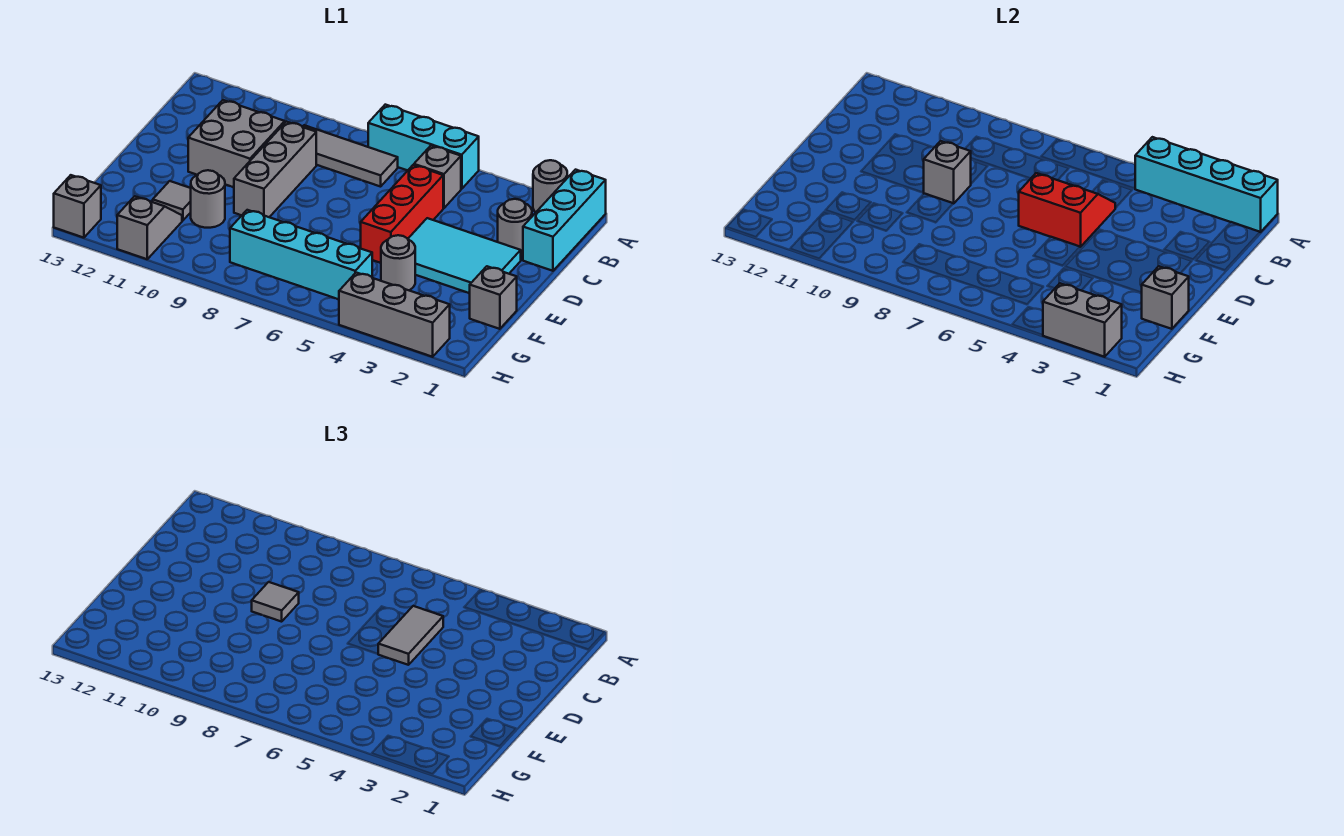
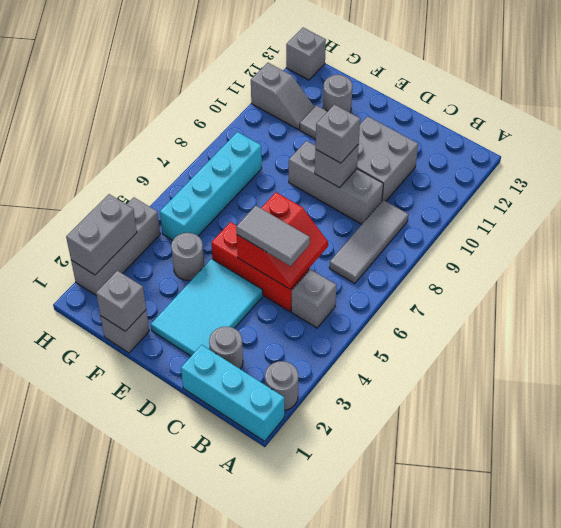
cyan 1x4 brick [1135,137,1278,232] -> none
cyan 1x3 brick [368,105,479,189] -> none
grey 1x1 tile [252,582,299,622] -> grey 1x1 brick [315,104,360,163]
grey 1x1 round brick [191,170,225,228] -> grey 1x1 round brick moved to [323,74,353,113]

